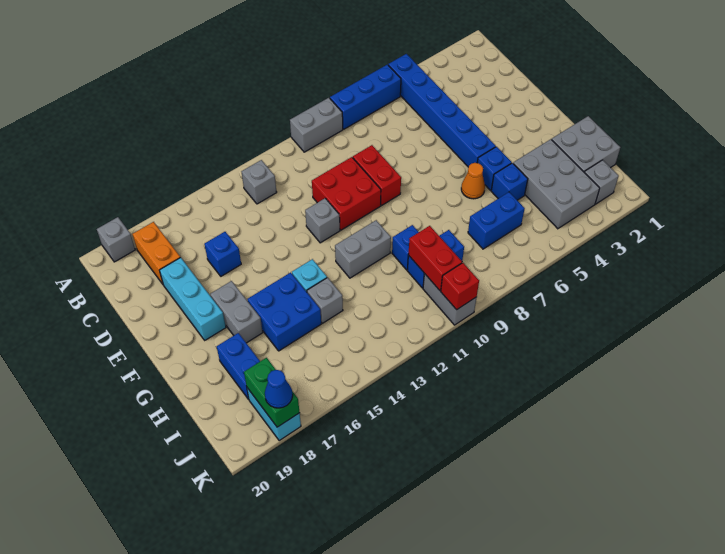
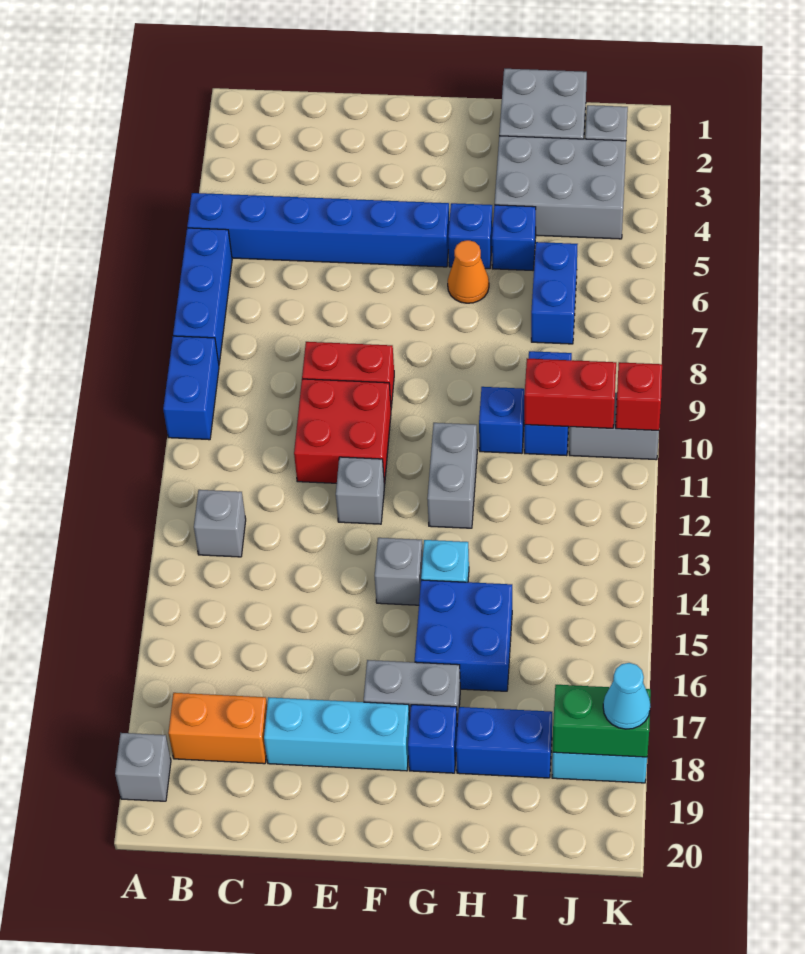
grey 1x2 brick [290,98,343,152] -> blue 1x2 brick [163,336,219,440]
blue 1x1 brick [204,232,241,276] -> blue 1x1 brick moved to [408,705,457,773]
grey 1x1 brick [307,278,343,323] -> grey 1x1 brick moved to [375,538,423,605]
blue 1x1 cone [265,370,293,408] -> cyan 1x1 cone [603,663,650,729]

